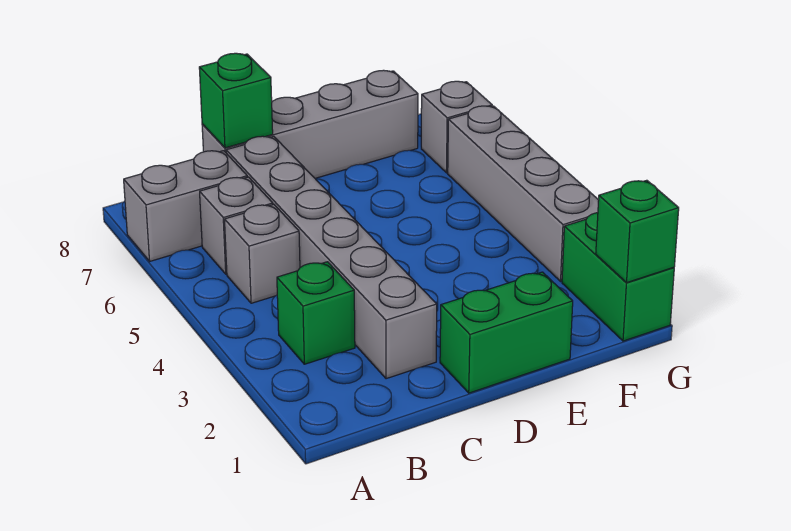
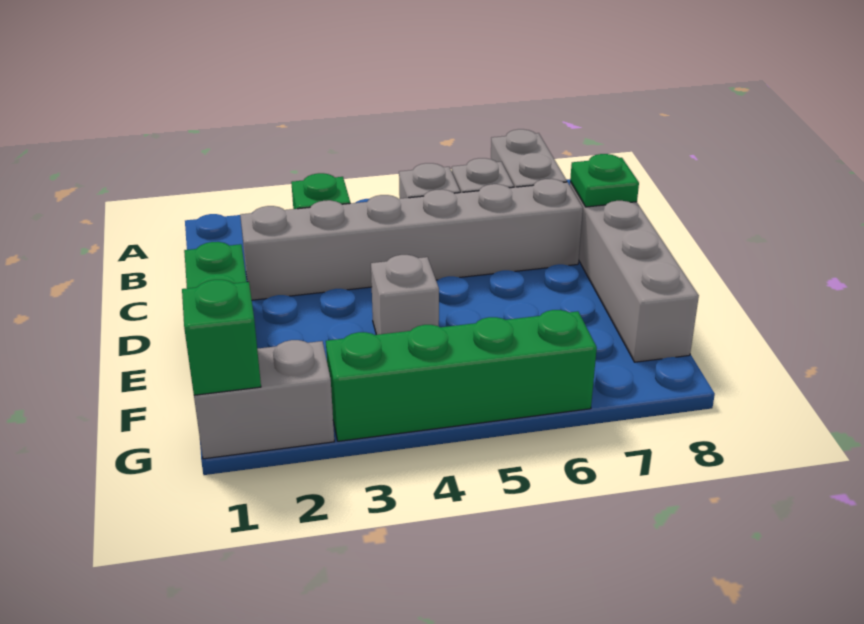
green 1x1 brick [199,53,273,148] -> green 1x1 plate [570,154,639,207]
green 1x2 brick [562,213,674,341] -> grey 1x2 brick [194,340,334,459]
grey 1x4 brick [448,106,599,281] -> green 1x4 brick [326,310,597,441]
grey 1x1 brick [421,81,492,173] -> grey 1x1 brick moved to [371,255,439,335]

